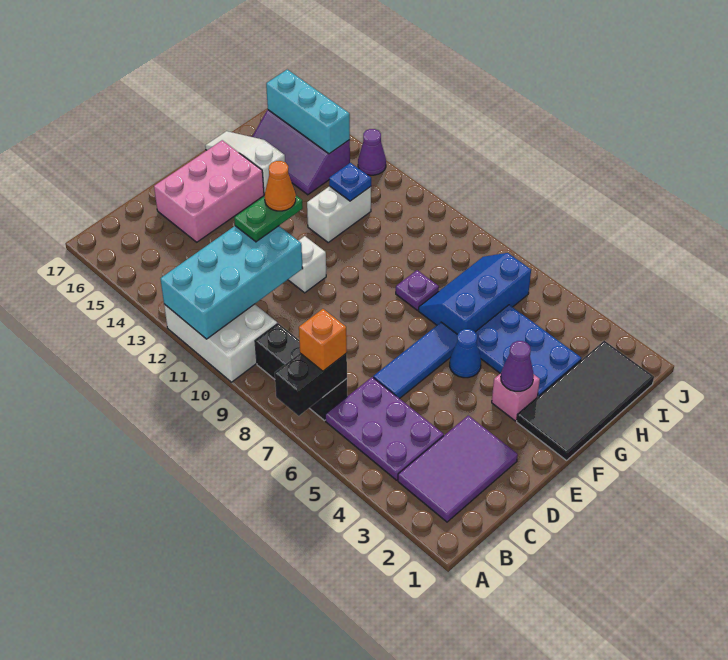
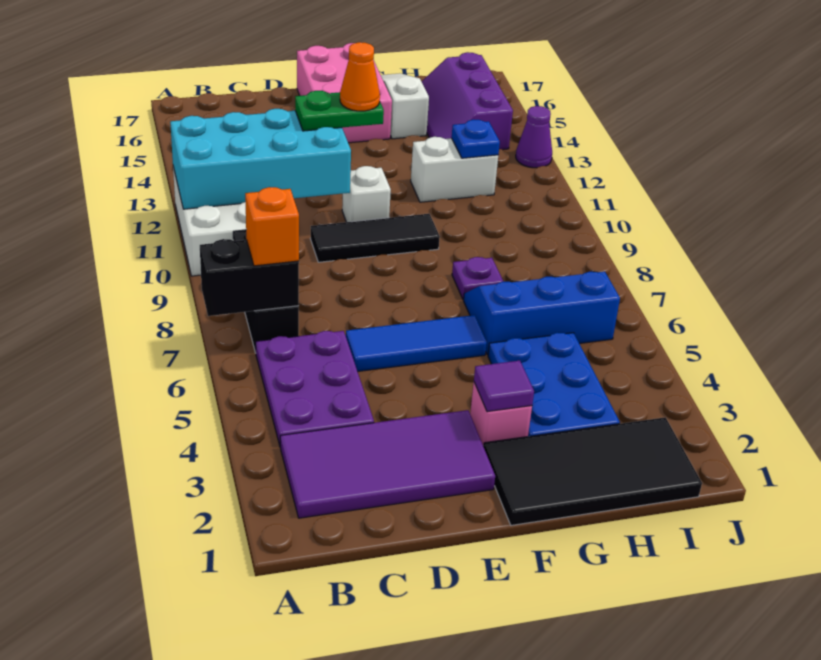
purple 2x3 tile [398,415,518,522] -> purple 2x4 tile [280,410,495,518]
none -> black 1x3 tile [310,214,440,262]
pink 2x3 brick [154,140,264,242] -> pink 2x3 brick turned to [297,43,392,143]
purple 1x1 cone [501,341,534,391] -> purple 1x1 tile [474,361,534,412]
blue 1x1 cone [450,329,481,378] -> none
cyan 1x3 brick [266,70,350,154] -> none

